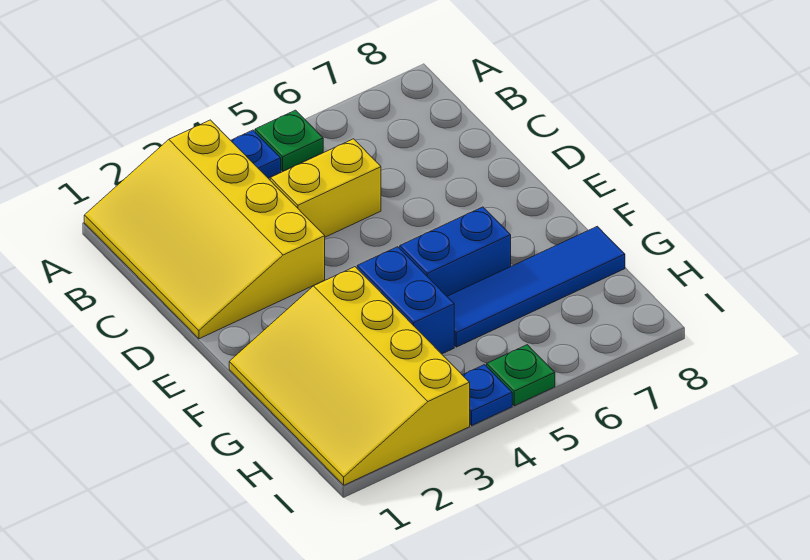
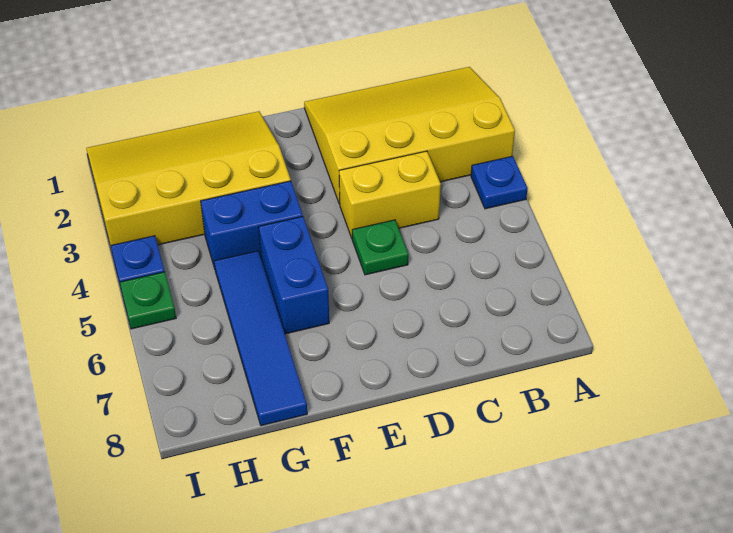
green 1x1 plate [255,110,323,171] -> green 1x1 plate moved to [352,220,408,275]
yellow 1x2 brick [270,139,381,237] -> yellow 1x2 brick turned to [339,151,441,238]

